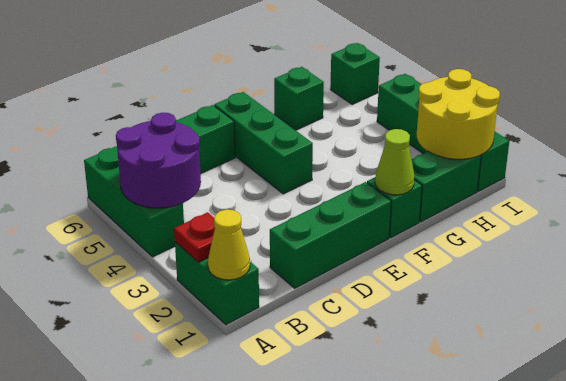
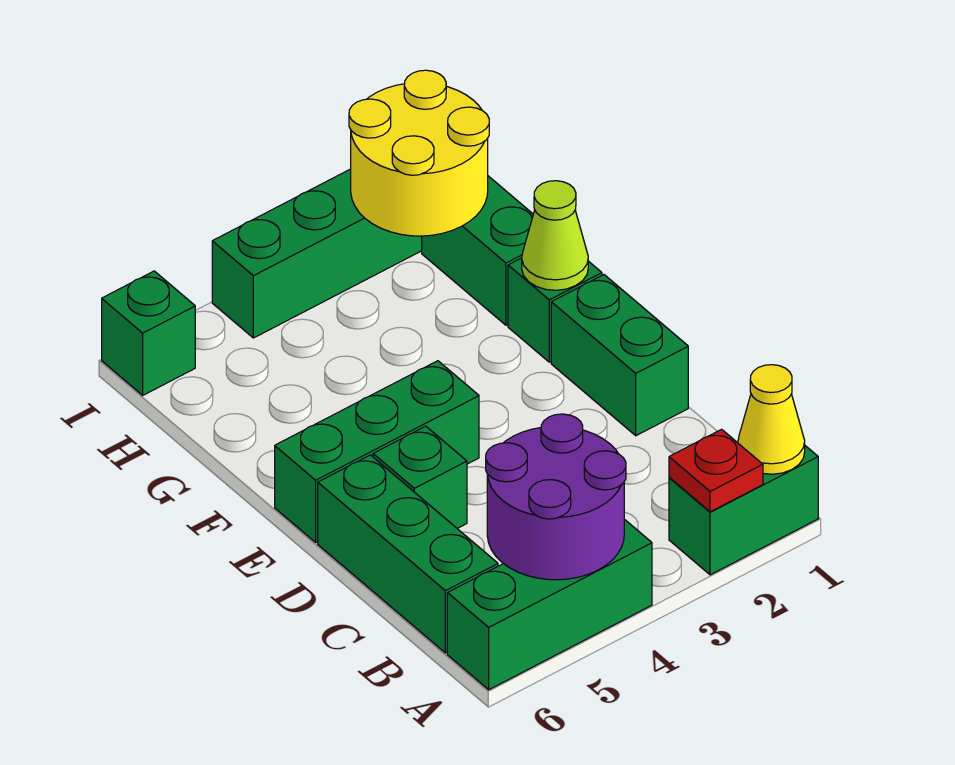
green 1x3 brick [270,182,391,288] -> green 1x2 brick [551,275,688,436]
green 1x1 brick [274,67,324,130] -> green 1x1 brick moved to [373,426,467,528]

